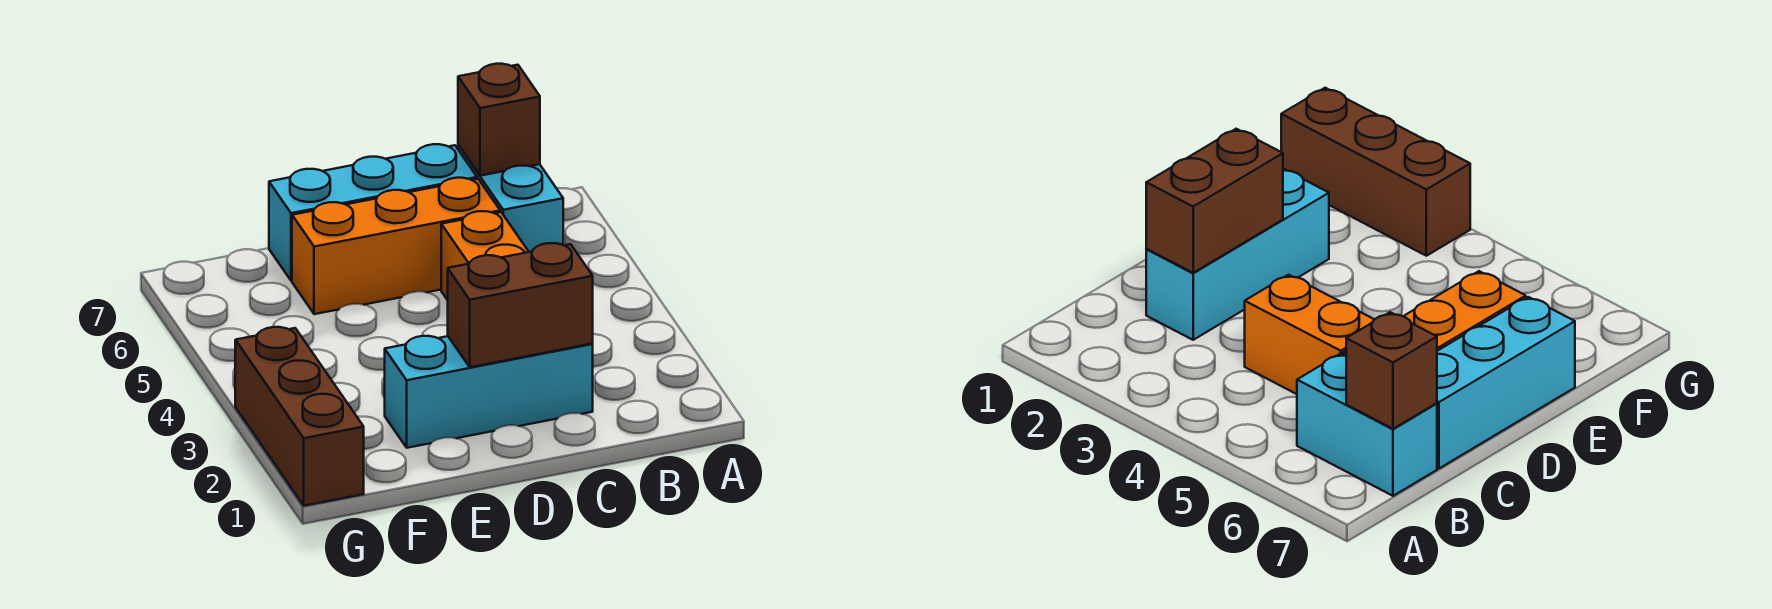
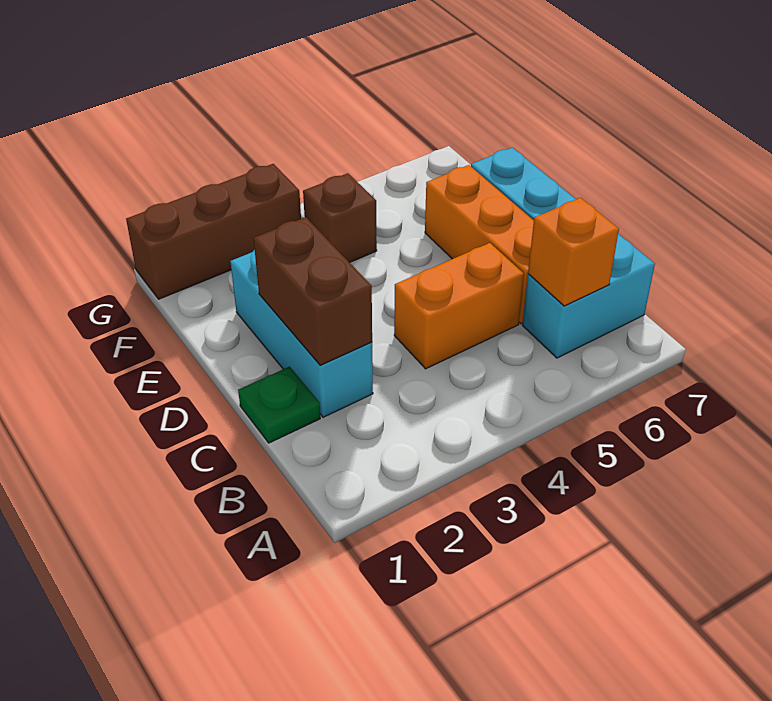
none -> orange 1x1 brick [528,198,619,306]
brown 1x1 brick [458,64,540,176] -> brown 1x1 brick moved to [303,173,377,263]
none -> green 1x1 plate [238,367,320,443]

